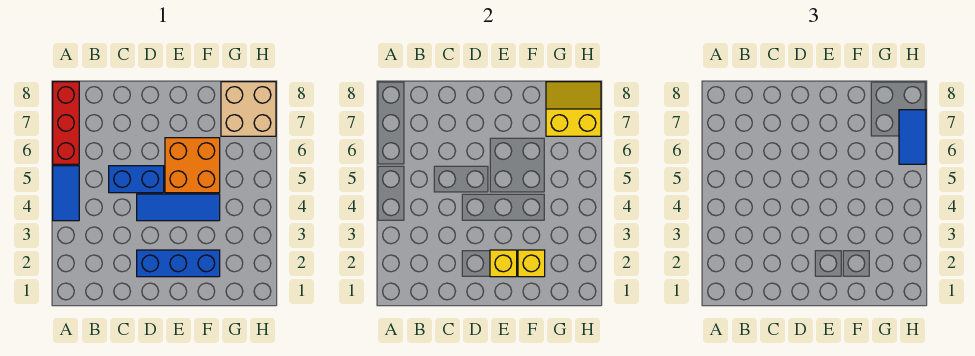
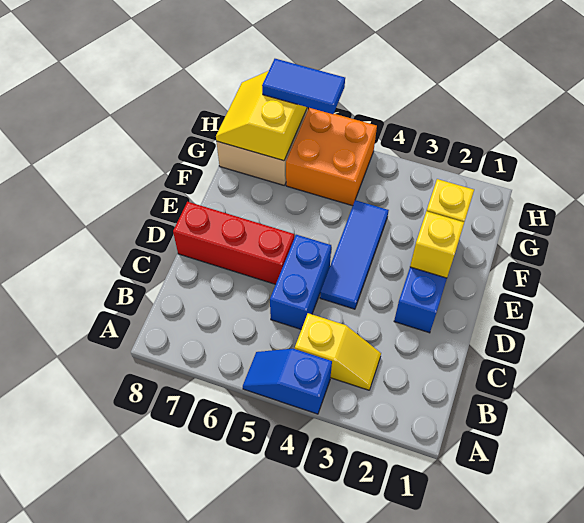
blue 1x2 tile [53,166,79,221] -> blue 1x2 slope [243,349,332,414]
red 1x3 brick [53,82,79,164] -> red 1x3 brick moved to [173,202,294,284]
none -> yellow 1x2 slope [295,313,381,390]
orange 2x2 brick [165,138,220,193] -> orange 2x2 brick moved to [286,108,377,206]

